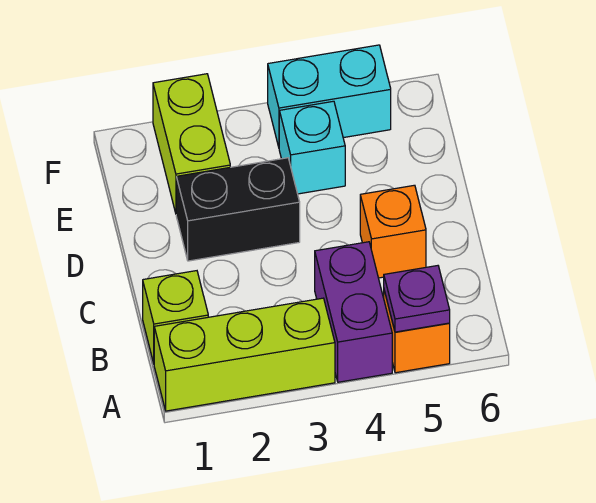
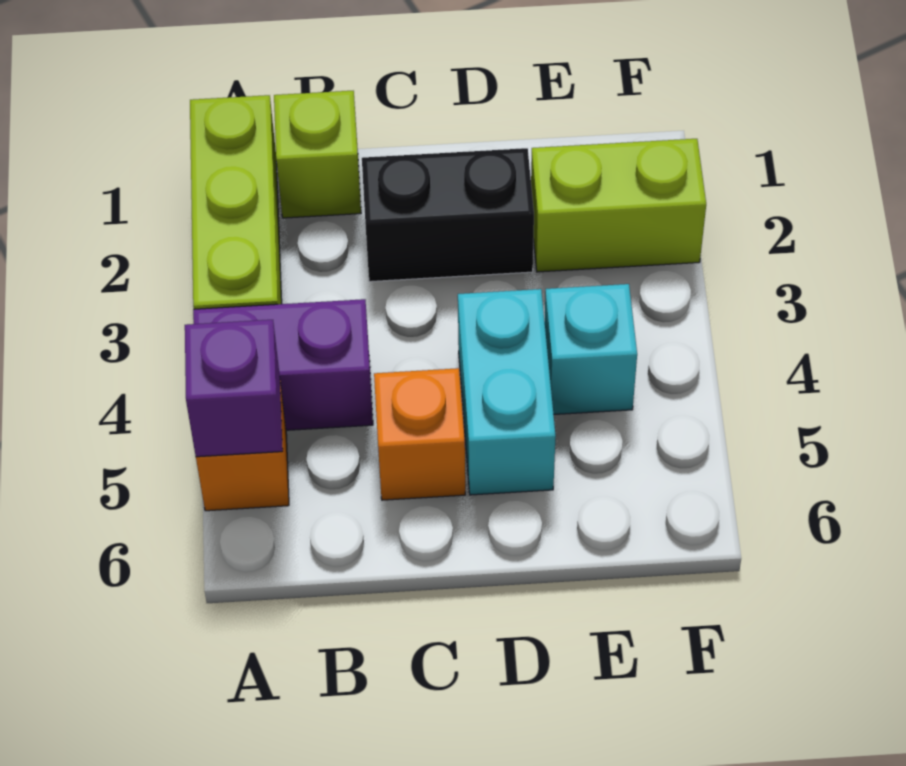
purple 1x1 plate [384,266,450,332] -> purple 1x1 brick [185,320,283,457]
black 1x2 brick [176,158,300,261] -> black 1x2 brick turned to [362,148,534,282]
cyan 1x2 brick [268,45,391,147] -> cyan 1x2 brick moved to [458,289,556,495]

